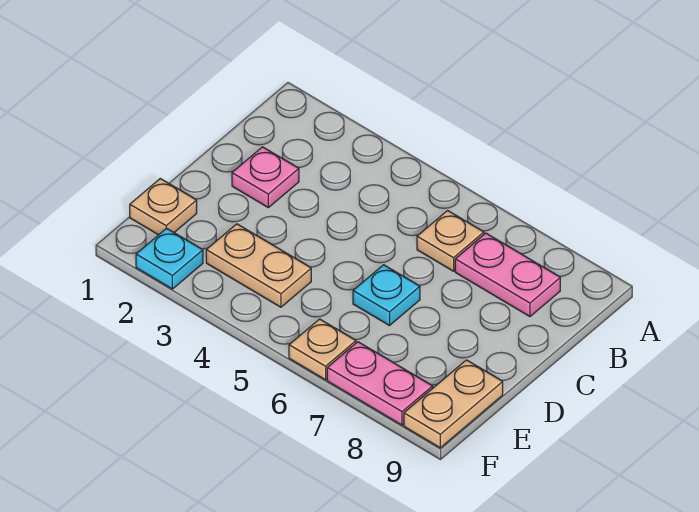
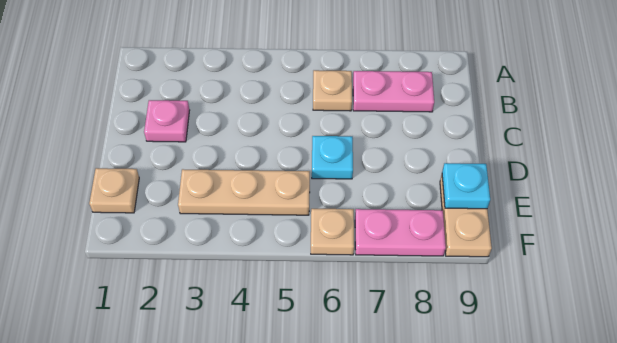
tan 1x2 plate [206,224,311,307] -> tan 1x3 plate [178,169,310,215]
cyan 1x1 plate [136,228,203,289] -> cyan 1x1 plate moved to [442,163,490,209]

